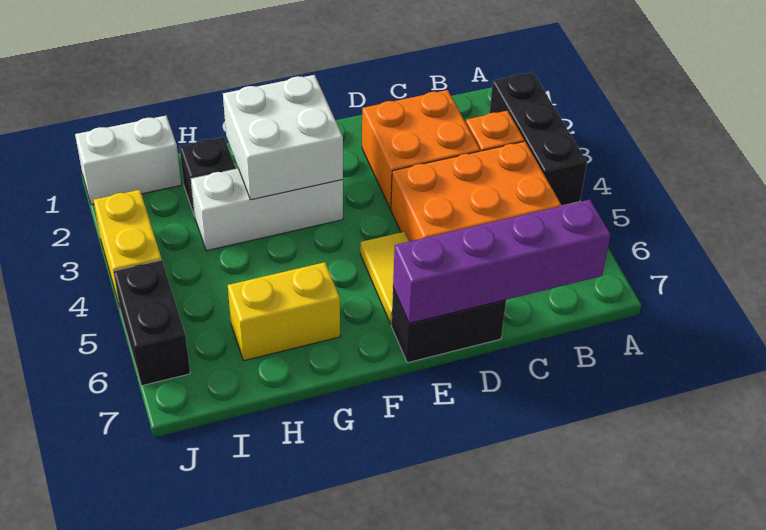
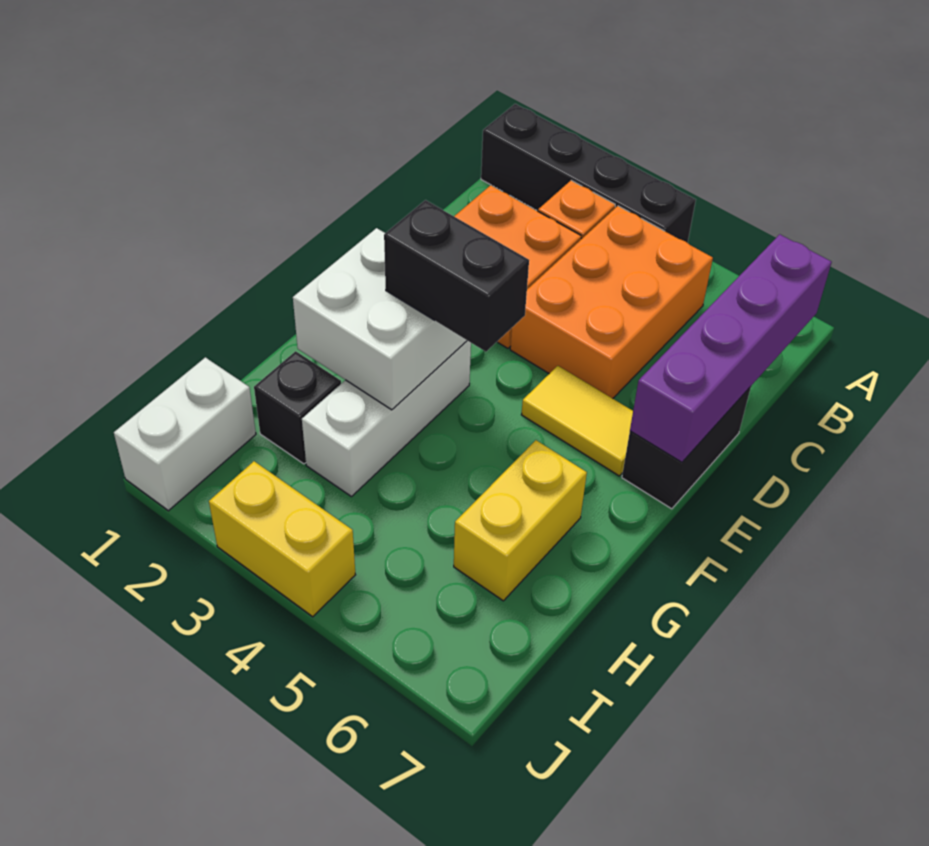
black 1x3 brick [490,72,587,206] -> black 1x4 brick [481,104,696,243]
black 1x2 brick [113,260,190,386] -> black 1x2 brick moved to [384,200,529,352]

